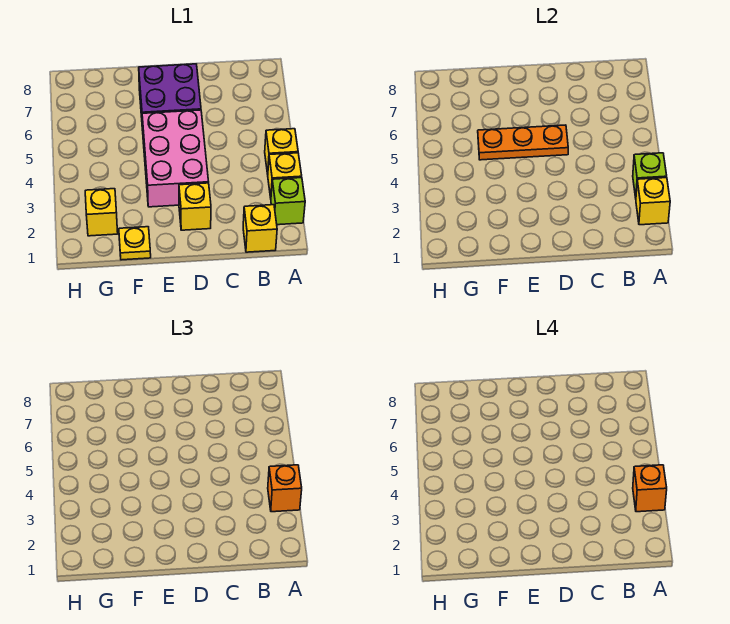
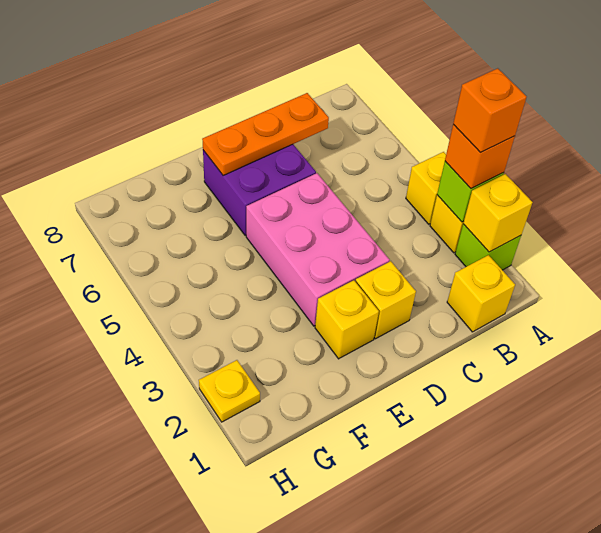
orange 1x3 plate [478,125,568,160] -> orange 1x3 plate moved to [202,93,329,175]
yellow 1x1 plate [119,227,151,260] -> yellow 1x1 plate moved to [199,360,260,422]
yellow 1x1 brick [85,189,118,236] -> yellow 1x1 brick moved to [315,280,379,359]

